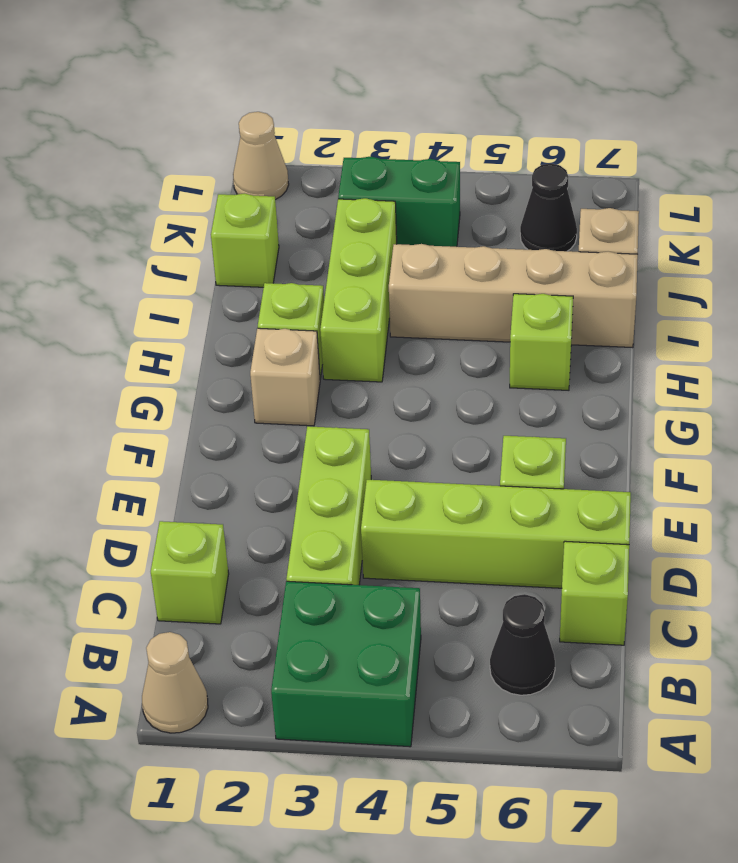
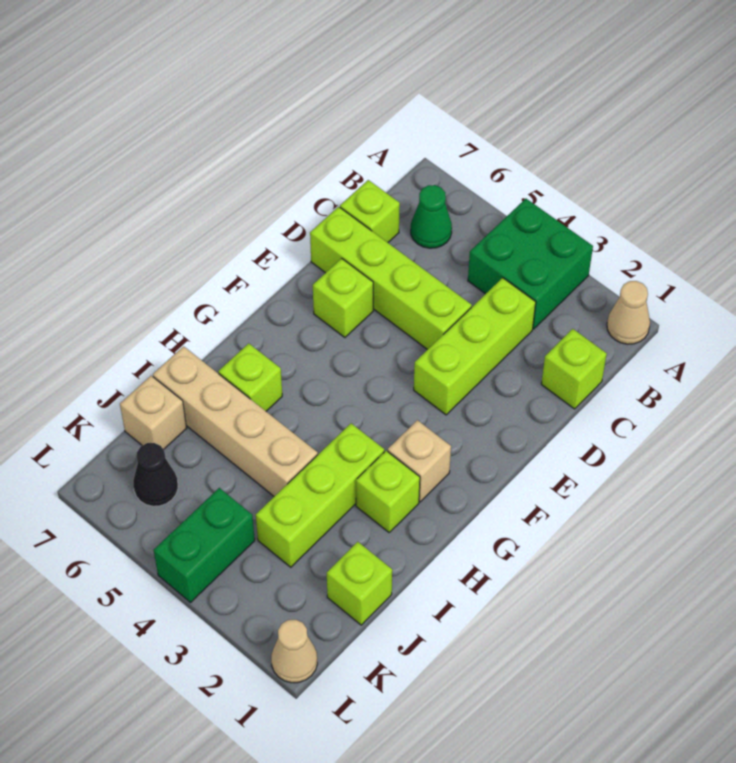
black 1x1 cone [490,594,555,695] -> green 1x1 cone [411,185,452,248]
green 1x2 brick [338,157,460,247] -> green 1x2 brick turned to [154,488,255,603]

